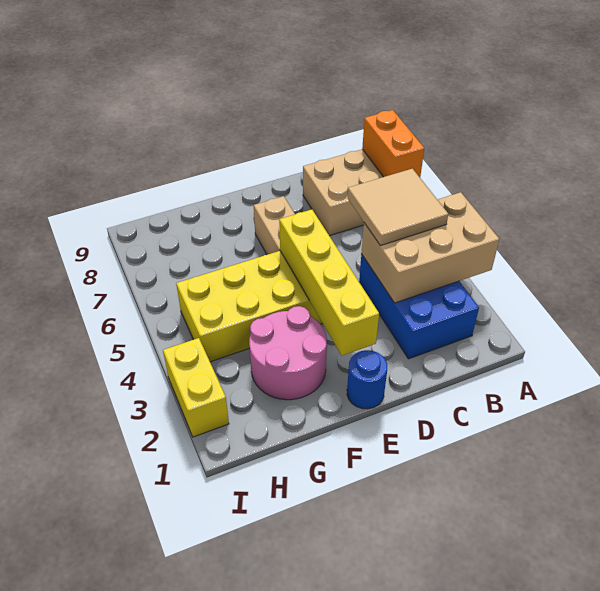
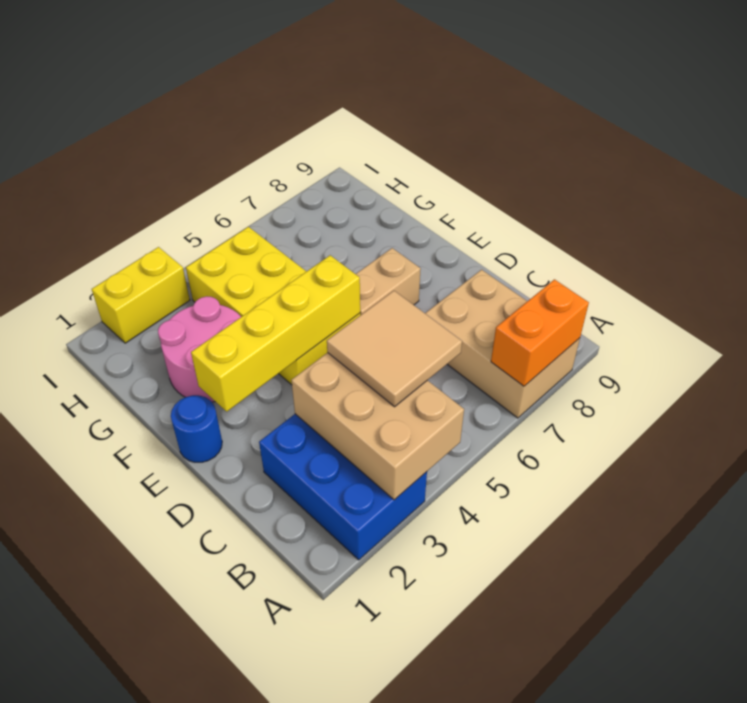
blue 2x3 brick [359,254,479,359] -> blue 2x3 brick turned to [259,414,427,560]

